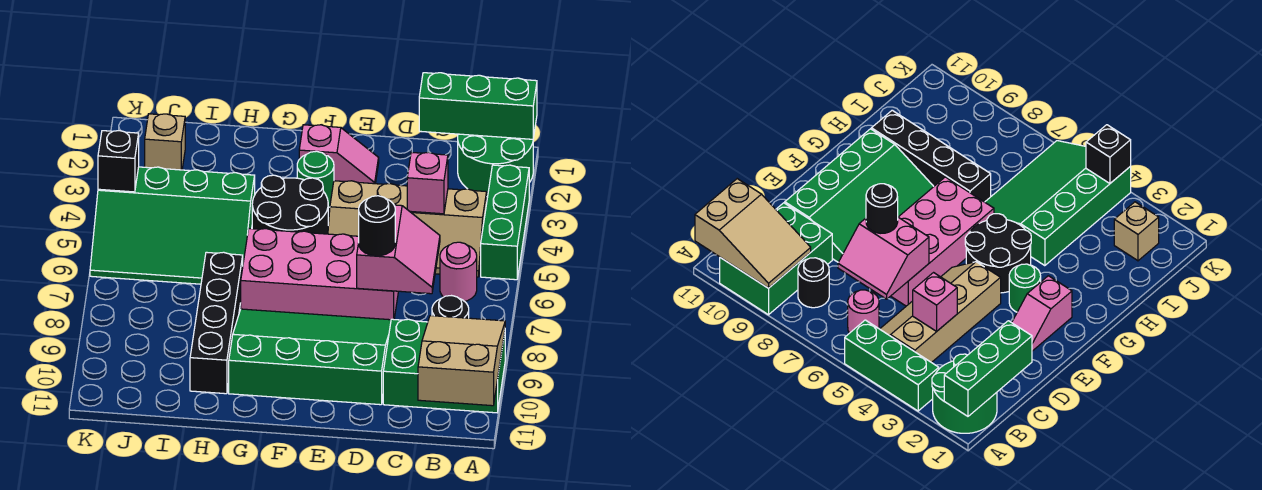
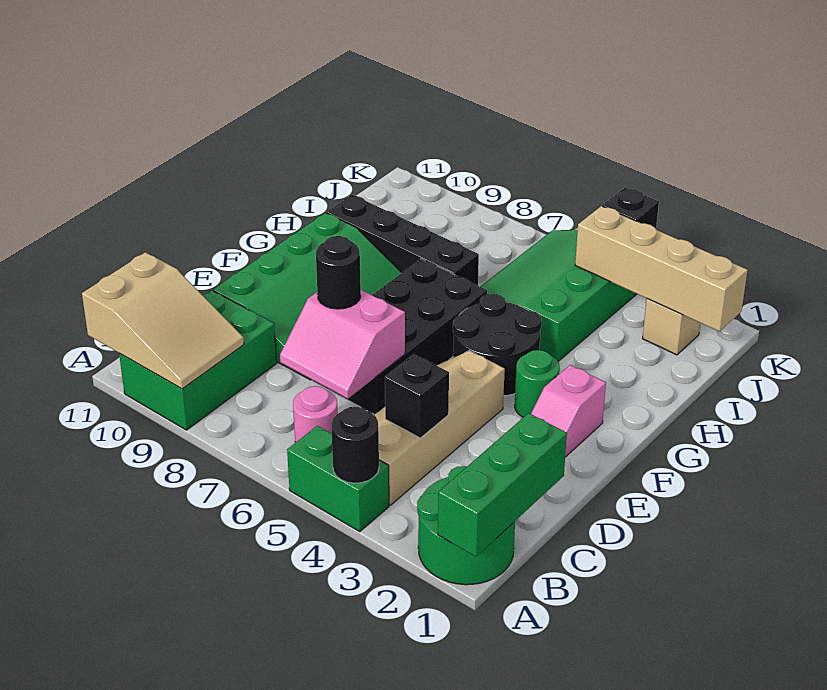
green 1x3 brick [481,165,529,280] -> green 1x2 brick [287,426,389,531]
black 1x1 round brick [432,296,469,318] -> black 1x1 round brick moved to [331,407,379,483]
pink 1x1 brick [407,152,448,214] -> black 1x1 brick [385,354,449,438]
pink 2x4 brick [241,229,398,320] -> black 2x4 brick [312,259,487,415]
none -> tan 1x4 brick [575,206,748,331]

